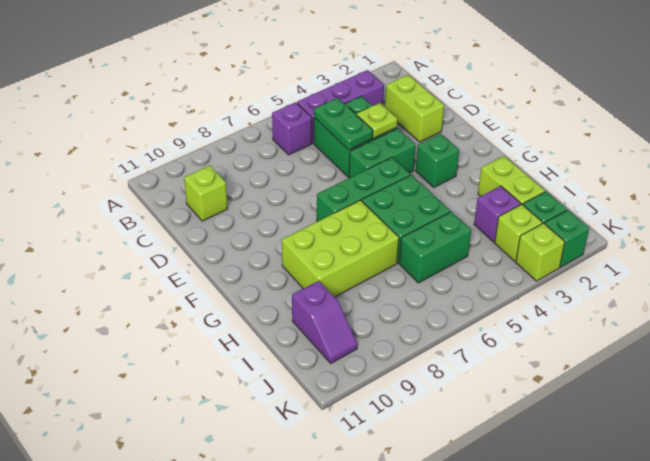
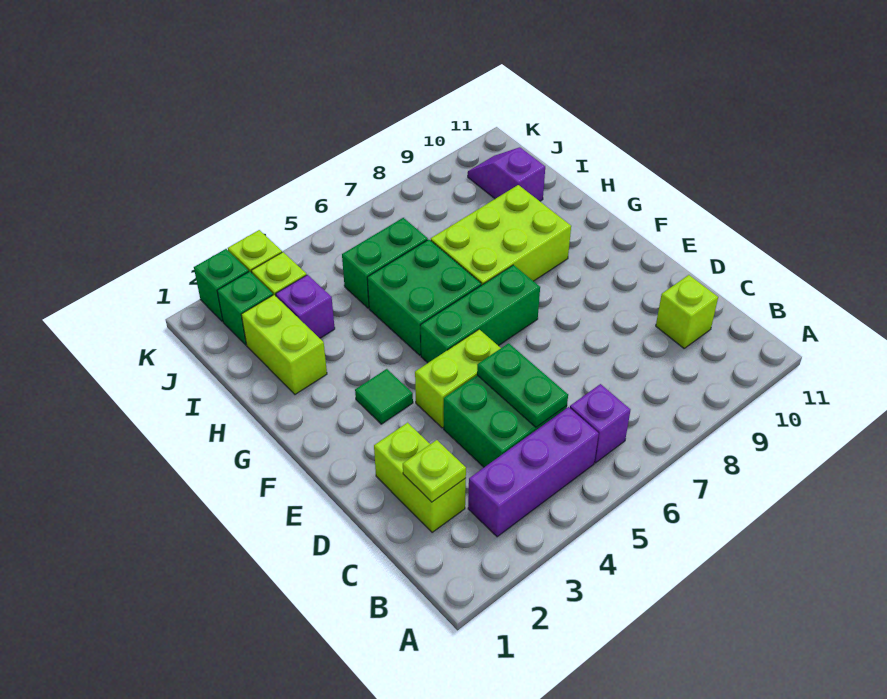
lime 1x1 plate [357,103,397,138] -> lime 1x1 plate moved to [403,440,466,502]
green 1x2 brick [349,129,416,178] -> lime 1x2 brick [415,329,501,428]
green 1x1 brick [416,134,459,187] -> green 1x1 tile [355,369,413,424]

